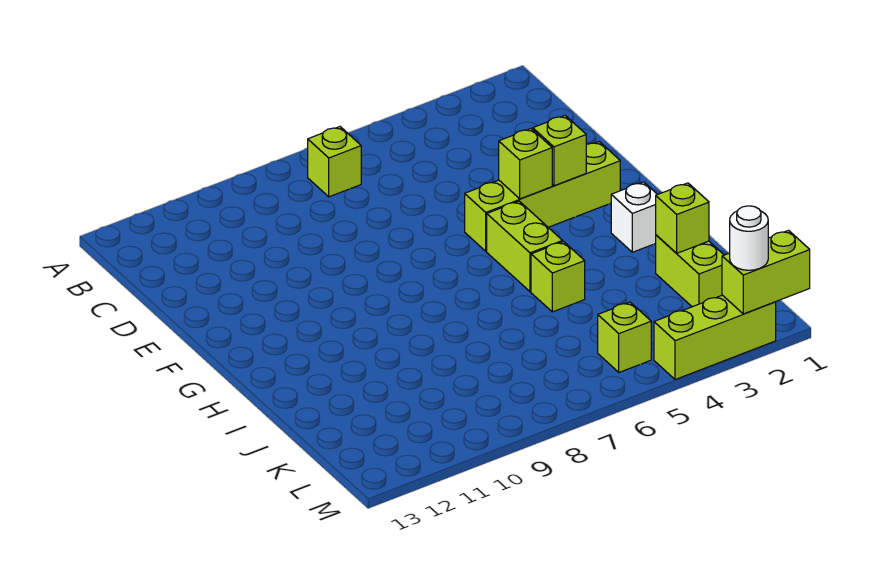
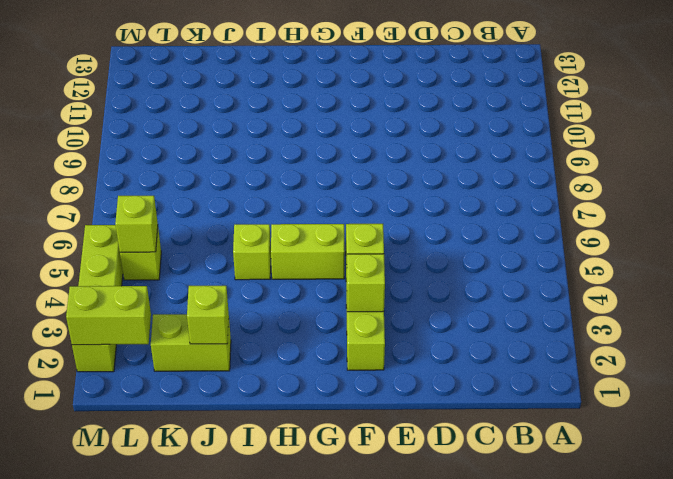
lime 1x1 brick [308,127,361,197] -> lime 1x1 brick moved to [115,196,158,252]
white 1x1 brick [611,182,658,252] -> none
lime 1x2 brick [722,230,810,314] -> lime 1x2 brick turned to [66,286,151,345]
lime 1x3 brick [654,295,776,380] -> lime 1x4 brick [72,225,123,372]
white 1x1 round brick [730,206,768,270] -> none

